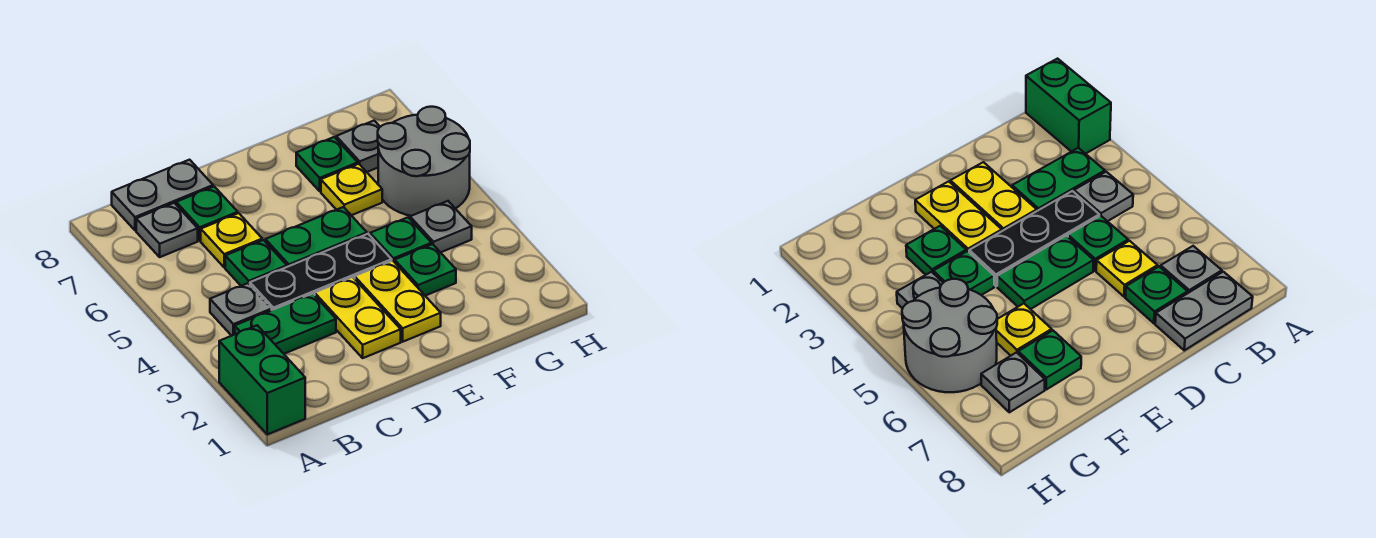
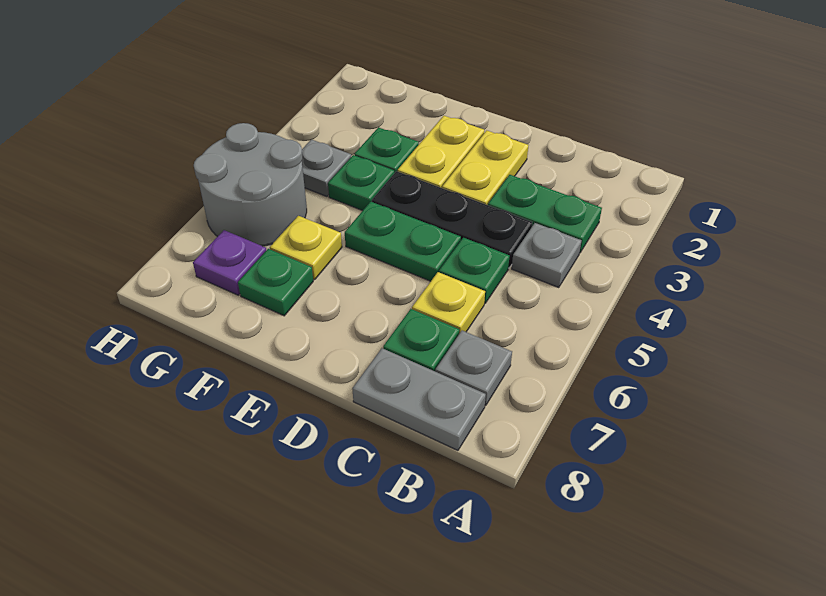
green 1x2 brick [219,325,305,434] -> none
grey 1x1 plate [336,121,380,172] -> purple 1x1 plate [193,230,267,295]

